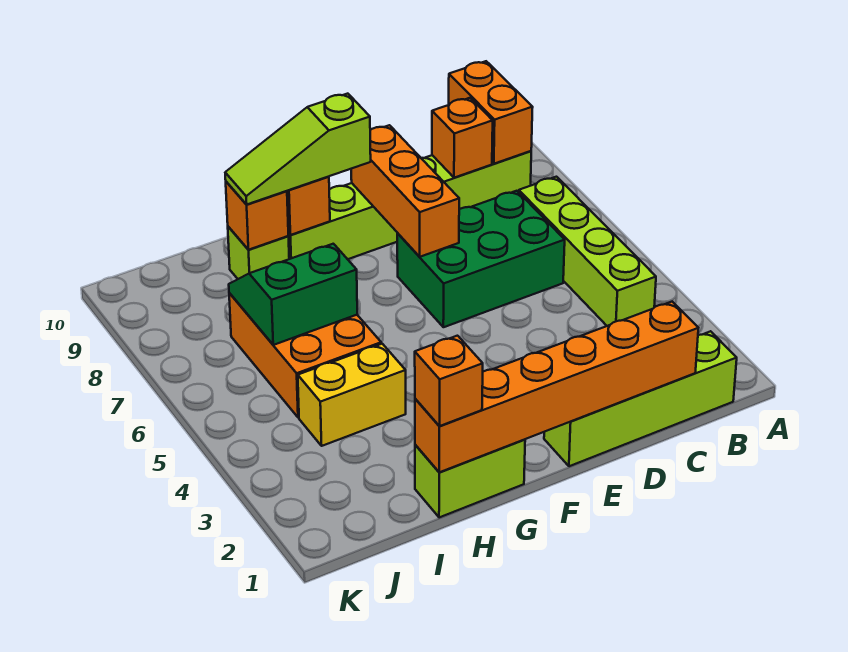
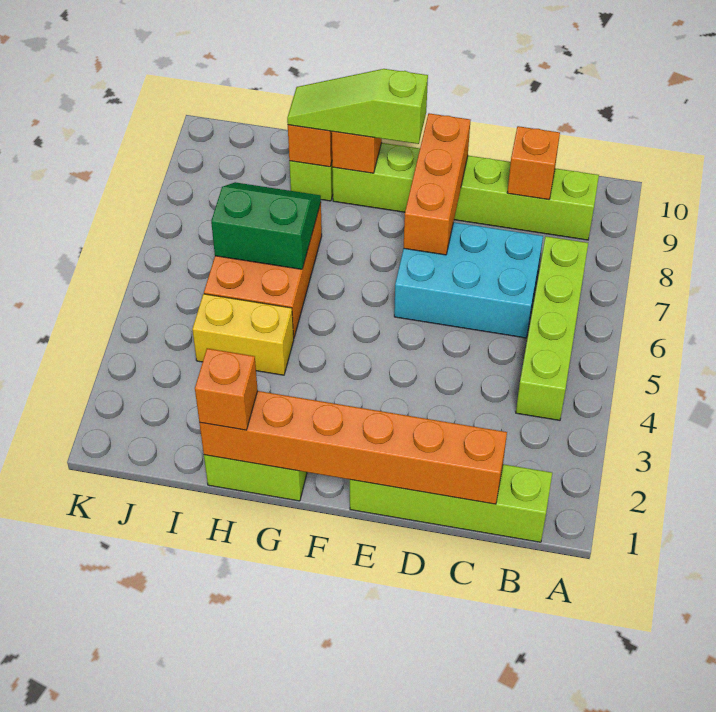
orange 1x2 brick [449,61,533,164] -> none
green 2x3 brick [397,191,565,327] -> cyan 2x3 brick [394,222,543,338]

